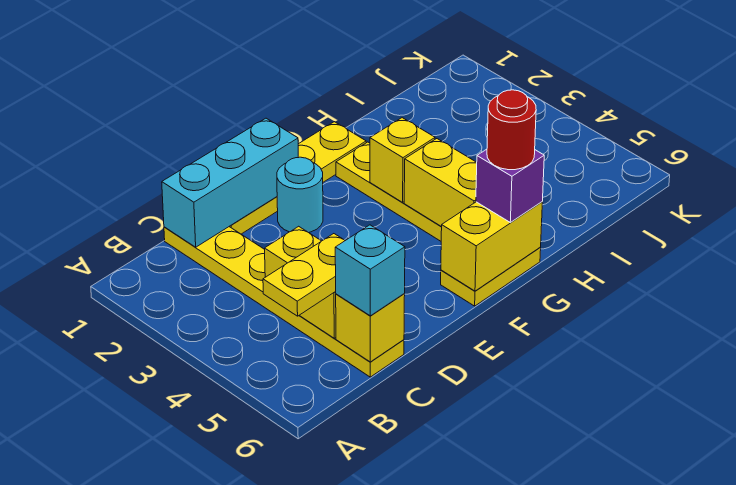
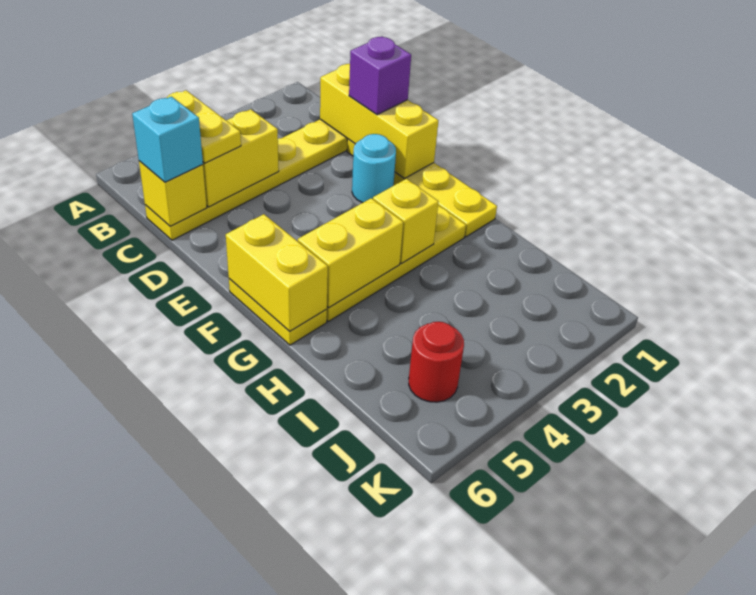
cyan 1x3 brick [162,118,298,247] -> yellow 1x3 brick [320,64,439,179]
purple 1x1 brick [476,149,544,222] -> purple 1x1 brick moved to [349,37,411,115]
red 1x1 round brick [487,90,536,170] -> red 1x1 round brick moved to [409,322,464,402]

